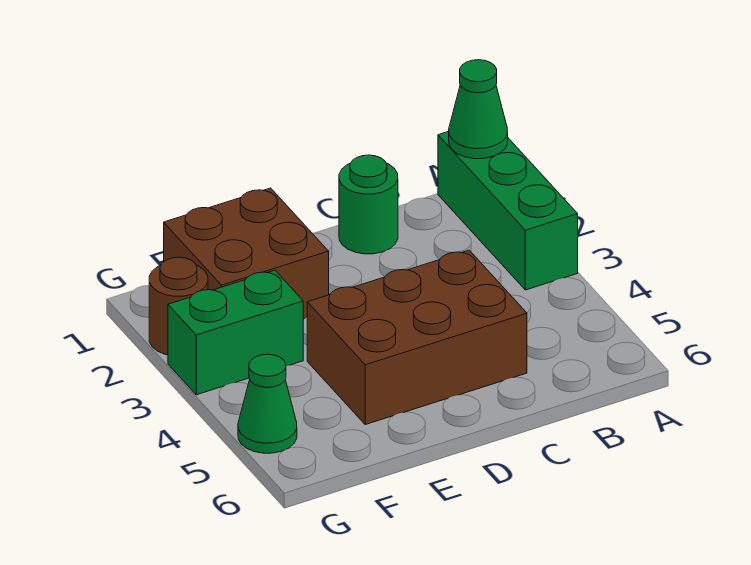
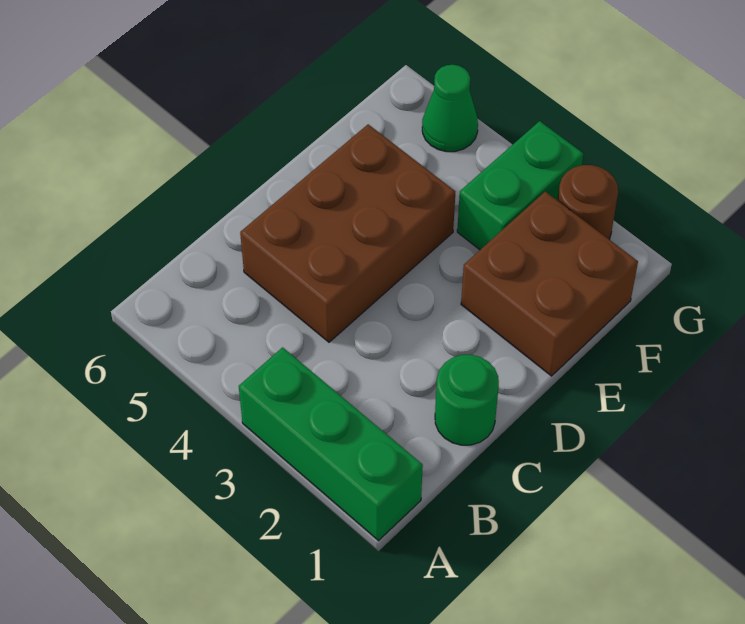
green 1x1 cone [449,60,508,159] -> none

